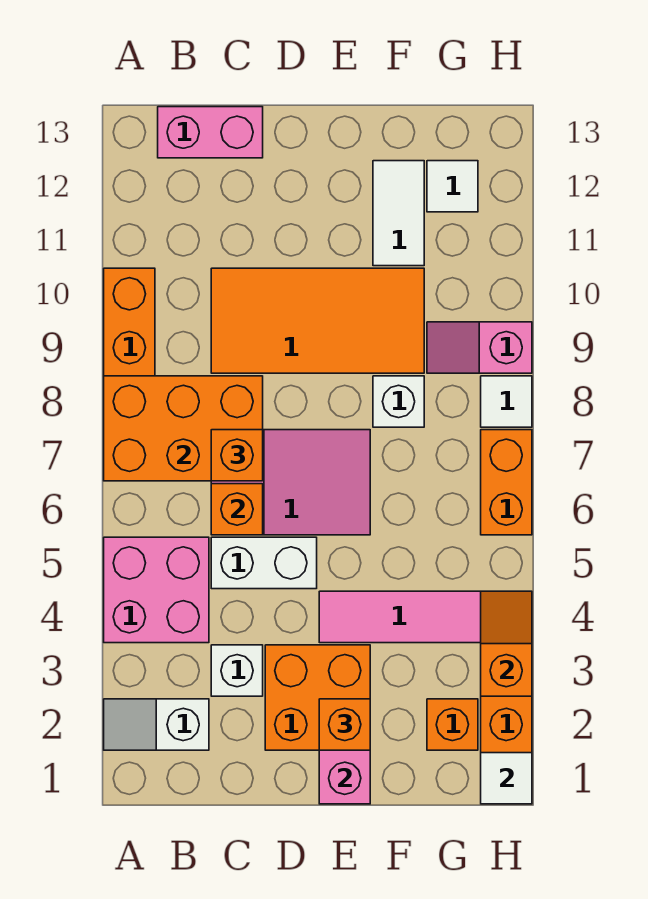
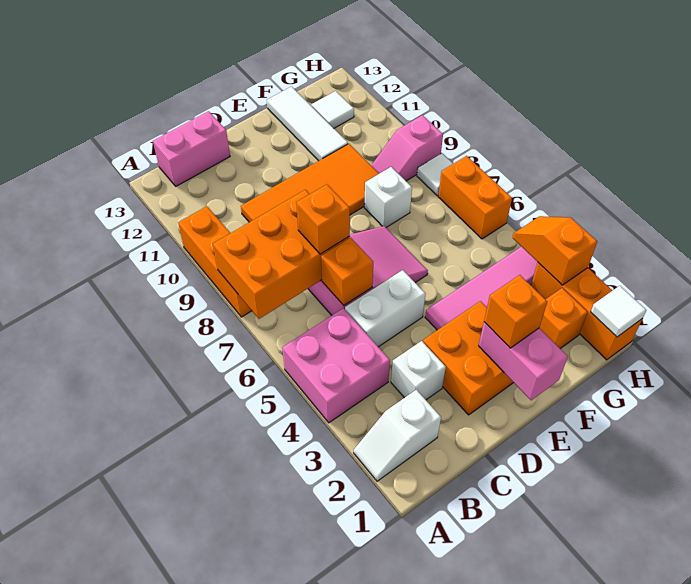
white 1x2 tile [373,161,424,266] -> white 1x3 tile [267,87,348,161]

